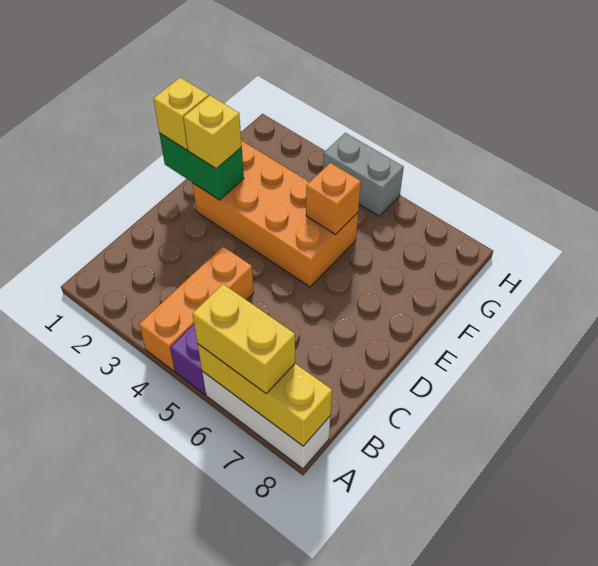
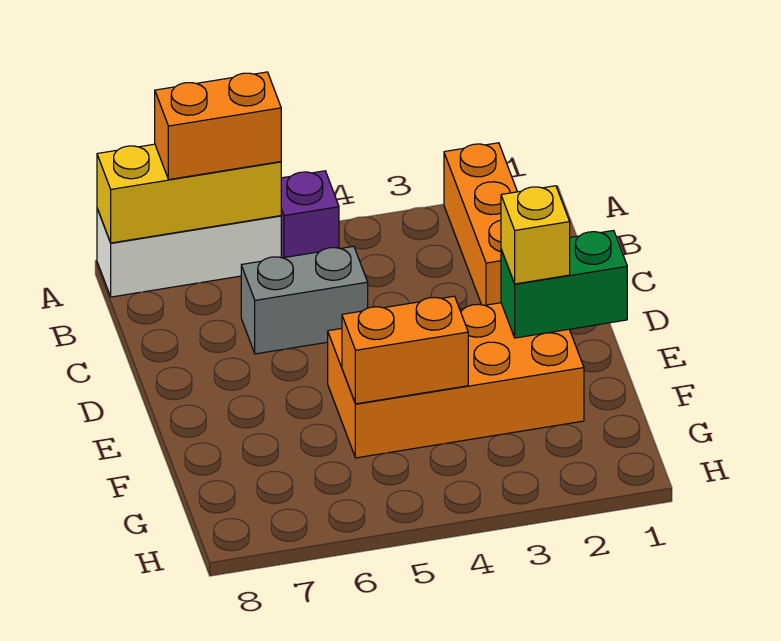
orange 1x3 brick [139,247,254,371] -> orange 1x3 brick moved to [444,143,517,305]
yellow 1x2 brick [193,284,295,393] -> orange 1x2 brick [155,72,281,179]
yellow 1x1 brick [154,78,209,150] -> none
orange 1x1 brick [306,163,361,234] -> orange 1x2 brick [342,296,468,404]
grey 1x2 brick [323,133,404,216] -> grey 1x2 brick moved to [241,246,368,354]

